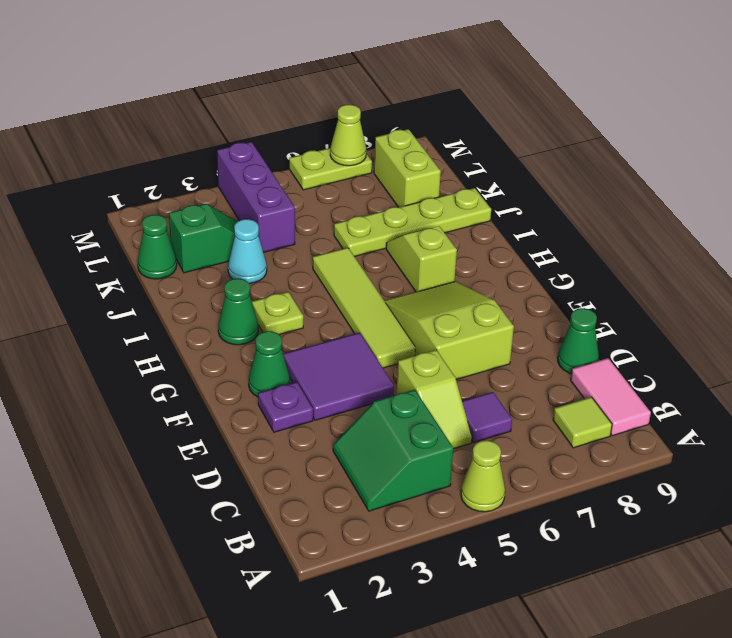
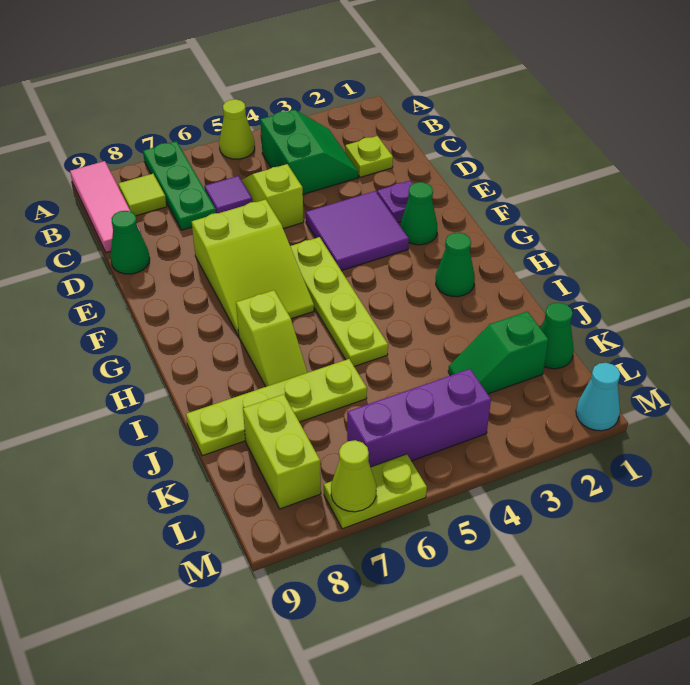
none -> green 1x3 plate [143,141,216,230]
pink 1x2 tile [571,358,651,436] -> pink 1x3 tile [70,161,141,253]
lime 1x4 tile [313,248,415,368] -> lime 1x4 plate [290,237,388,366]
lime 1x1 plate [252,292,303,335] -> lime 1x1 plate moved to [345,136,393,177]
cyan 1x1 cone [228,219,267,283] -> cyan 1x1 cone moved to [576,363,620,431]
purple 1x3 brick [217,142,295,253] -> purple 1x3 brick turned to [347,369,491,467]

